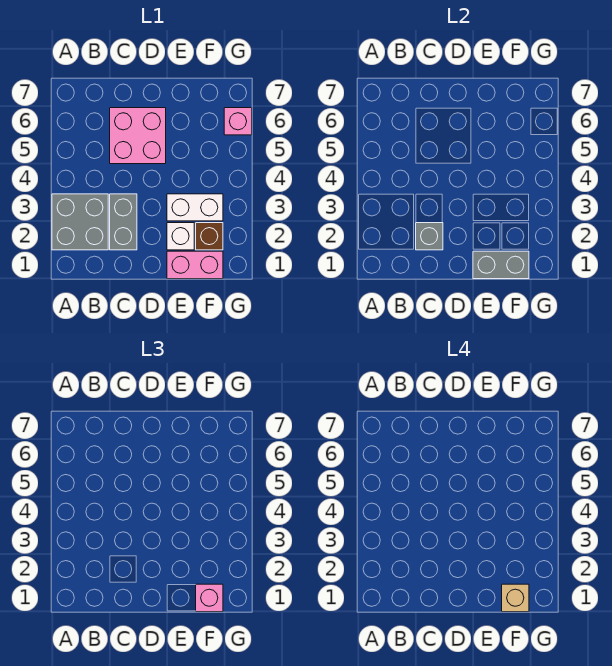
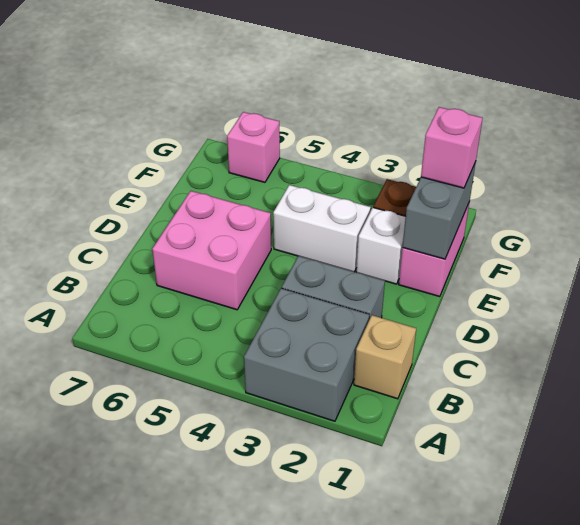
grey 1x1 brick [416,223,443,250] -> none
white 1x2 brick [167,194,223,221] -> white 1x2 brick turned to [273,185,371,272]
tan 1x1 brick [502,584,529,612] -> tan 1x1 brick moved to [354,315,416,399]

